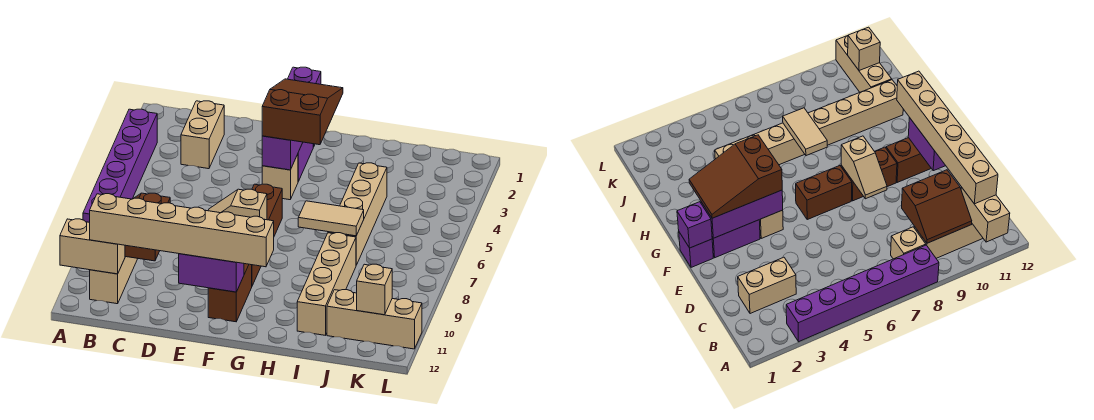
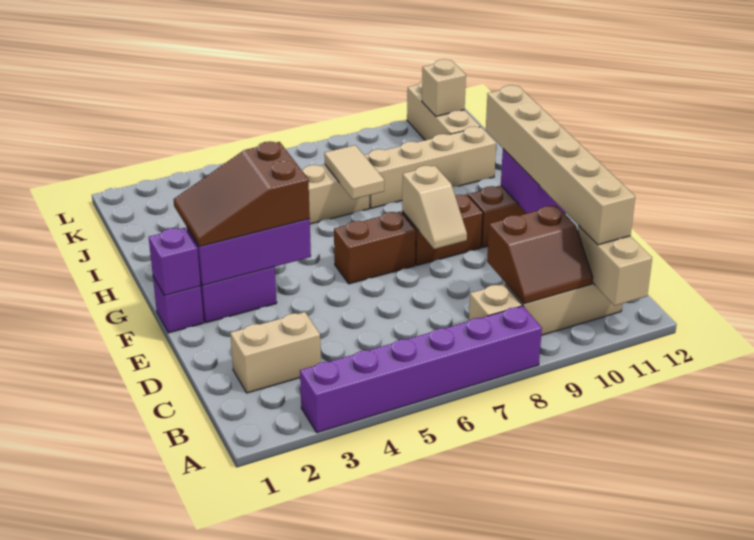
tan 1x1 brick [262,154,298,200] -> none

